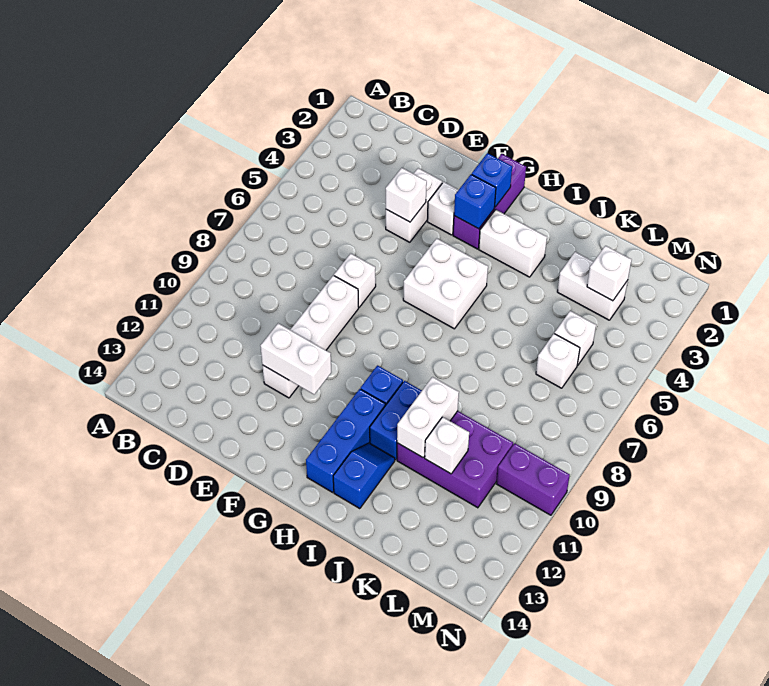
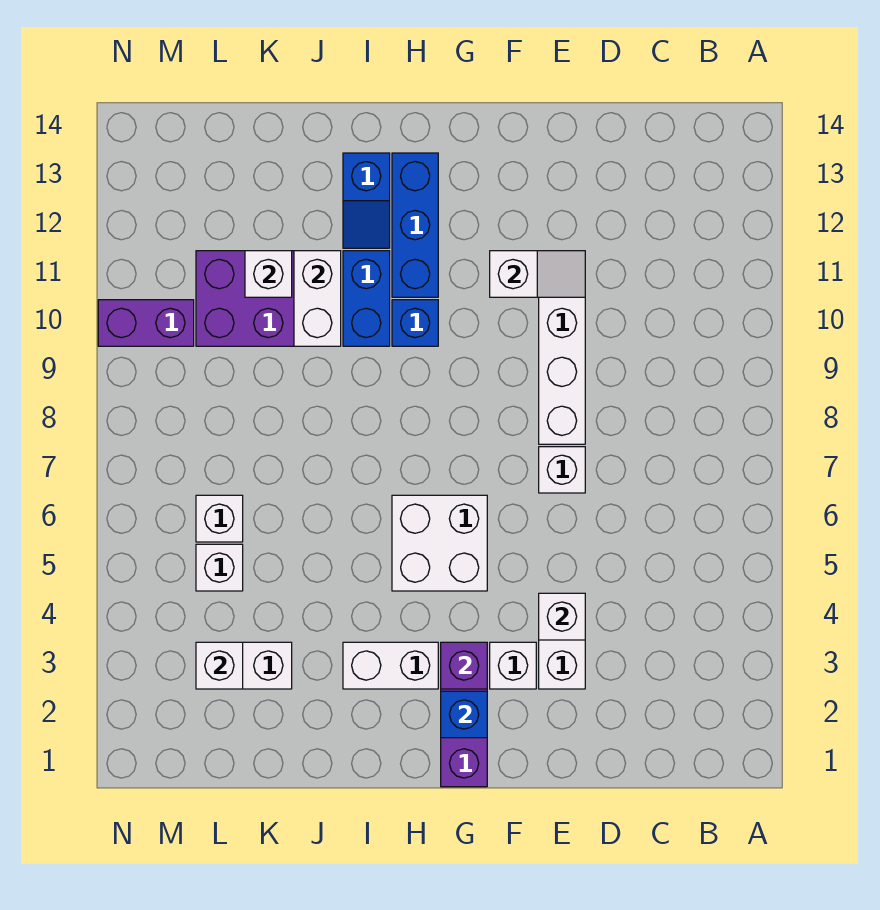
white 1x2 brick [261,323,331,394] -> white 1x2 slope [490,251,585,297]
blue 1x1 brick [454,174,496,229] -> purple 1x1 brick [441,642,487,689]

